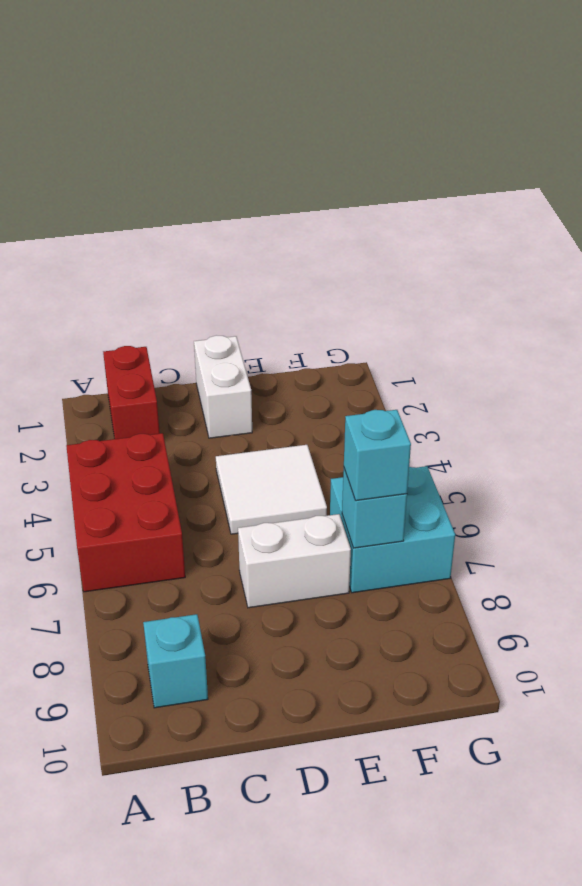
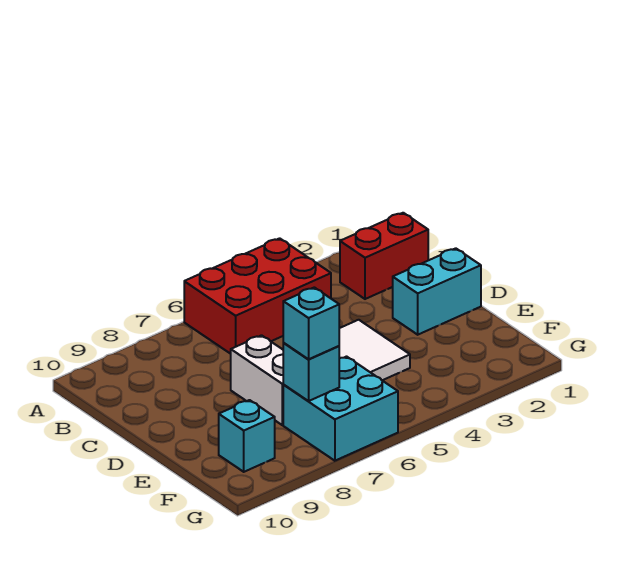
cyan 1x1 brick [143,614,208,708] -> cyan 1x1 brick moved to [219,400,275,472]
white 1x2 brick [194,335,252,438] -> cyan 1x2 brick [393,248,481,335]

